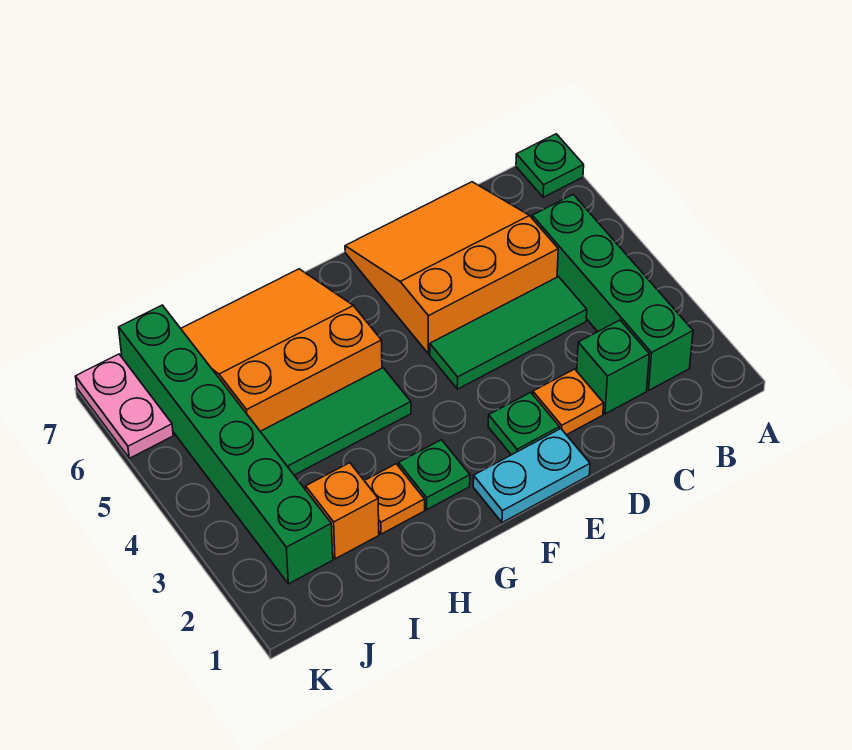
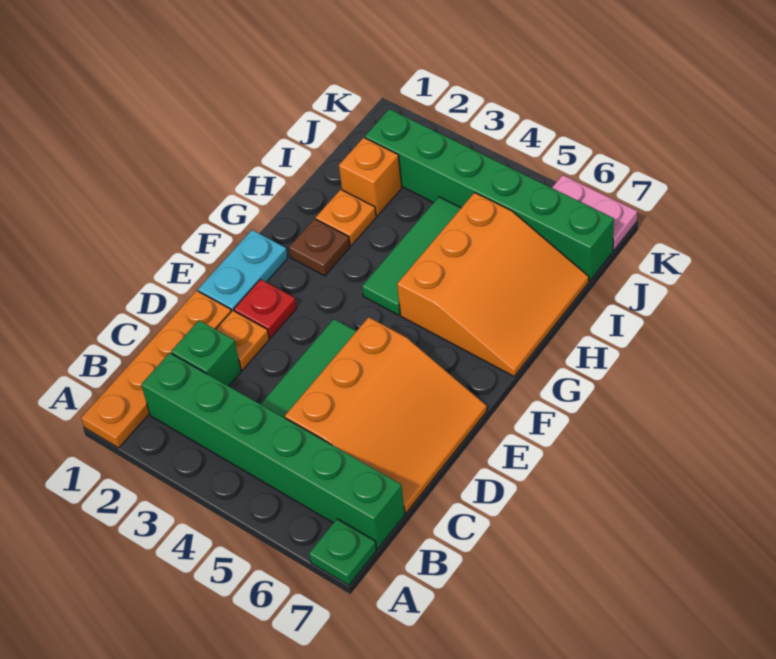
none -> orange 1x4 plate [81,291,231,448]
green 1x4 brick [532,195,693,390] -> green 1x6 brick [141,353,405,549]
green 1x1 plate [488,392,559,455] -> red 1x1 plate [234,279,297,338]
green 1x1 plate [399,440,470,509] -> brown 1x1 plate [289,219,350,276]

